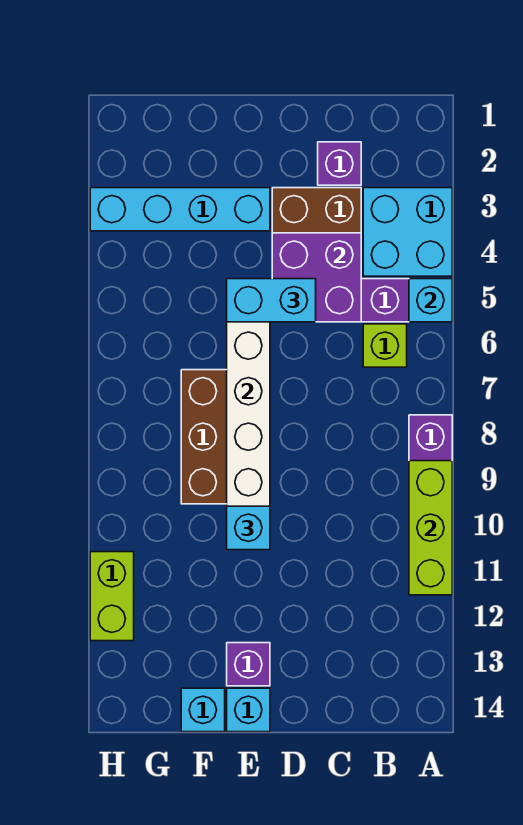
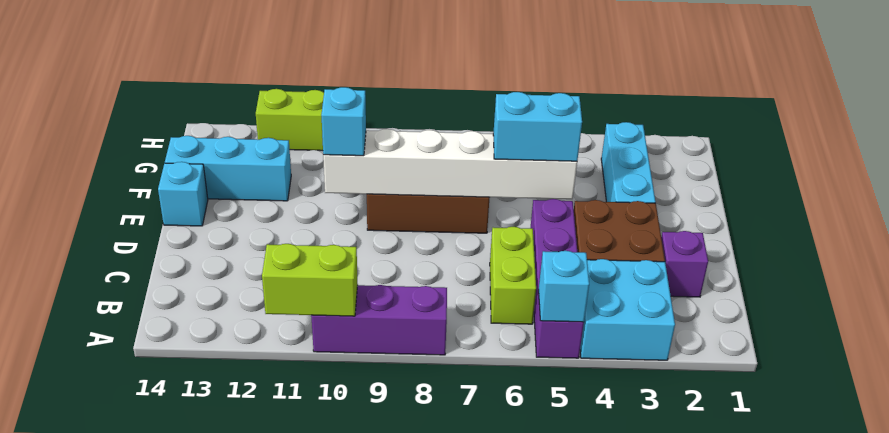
lime 1x3 brick [409,461,452,595] -> lime 1x2 brick [262,244,358,316]
lime 1x1 brick [363,324,407,367] -> lime 1x2 brick [490,227,536,324]
purple 2x2 brick [272,233,361,322] -> none
cyan 1x2 brick [227,279,316,322] -> cyan 1x2 brick turned to [493,92,582,161]
cyan 1x4 brick [90,188,270,231] -> cyan 1x3 brick [601,122,656,203]
purple 1x1 brick [227,643,270,686] -> none
cyan 1x1 brick [181,688,225,732] -> cyan 1x3 brick [165,136,291,201]

